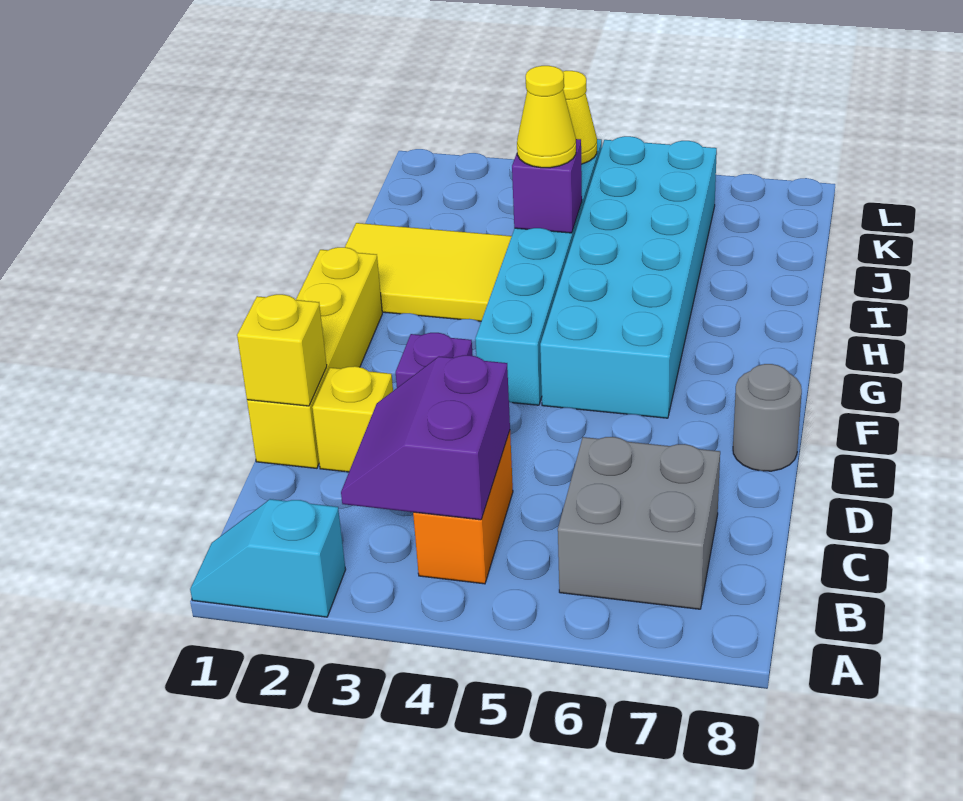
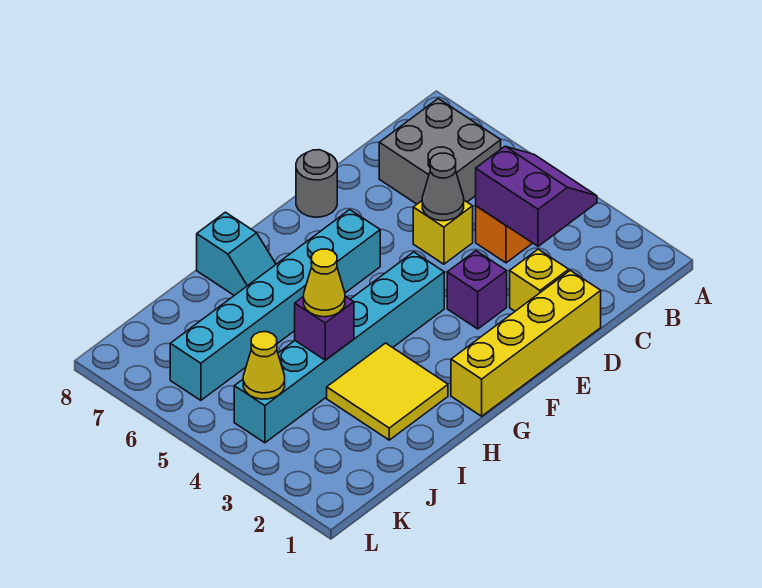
cyan 1x2 slope [190,499,346,617] -> cyan 1x2 slope moved to [197,212,276,295]
purple 2x2 slope [341,355,510,520] -> purple 2x2 slope turned to [476,146,597,246]
yellow 1x1 brick [237,294,327,406] -> yellow 1x1 brick moved to [413,200,473,264]
none -> grey 1x1 cone [422,153,464,221]
cyan 2x6 brick [540,136,717,418] -> cyan 1x6 brick [170,210,380,400]
yellow 2x3 tile [345,223,512,321] -> yellow 2x2 tile [327,343,448,440]

